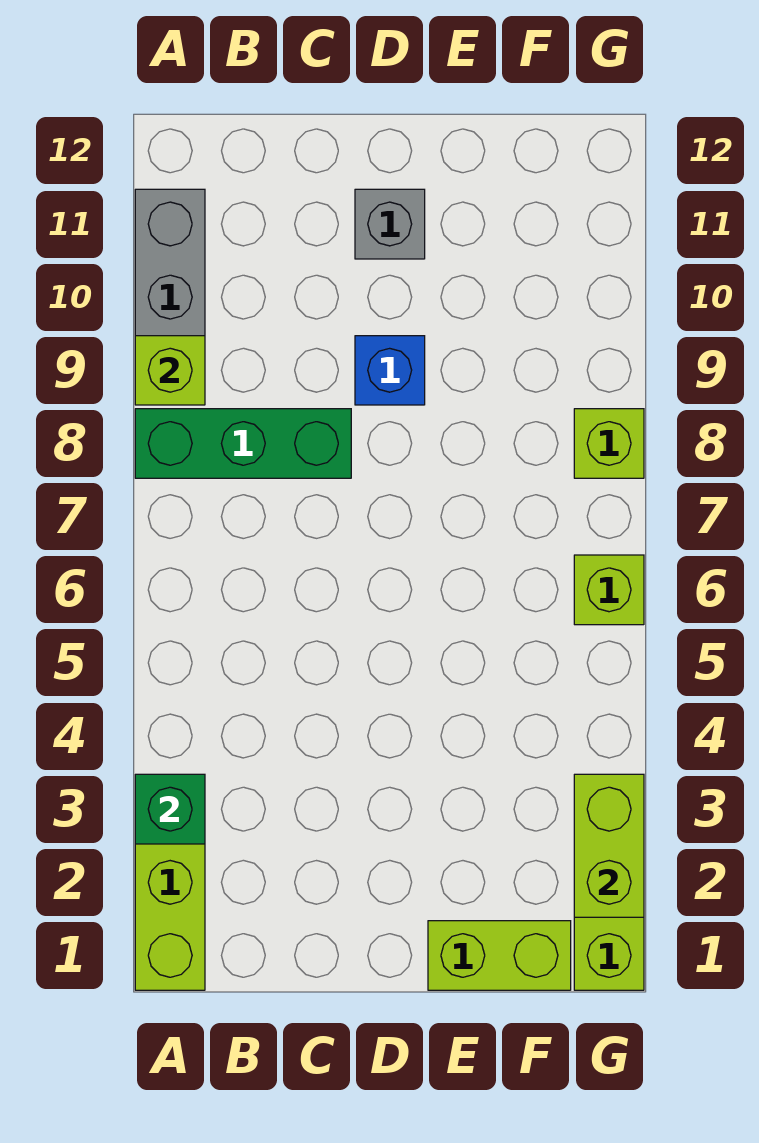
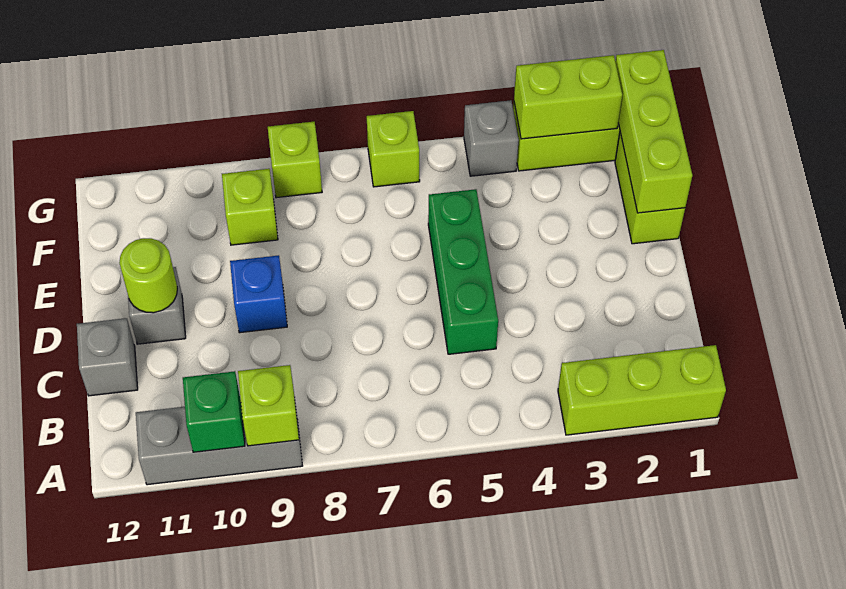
green 1x1 brick [135,774,205,844] -> green 1x1 brick moved to [183,371,245,452]
green 1x3 brick [135,409,351,478] -> green 1x3 brick moved to [428,189,498,354]
none -> grey 1x1 brick [77,318,138,396]
none -> lime 1x1 round brick [119,238,177,313]
none -> lime 1x3 brick [615,50,692,213]
none -> lime 1x1 brick [222,169,278,245]
none -> grey 1x1 brick [464,100,519,176]

